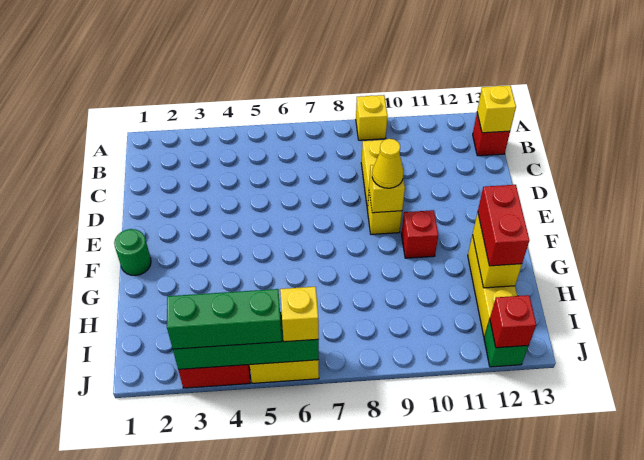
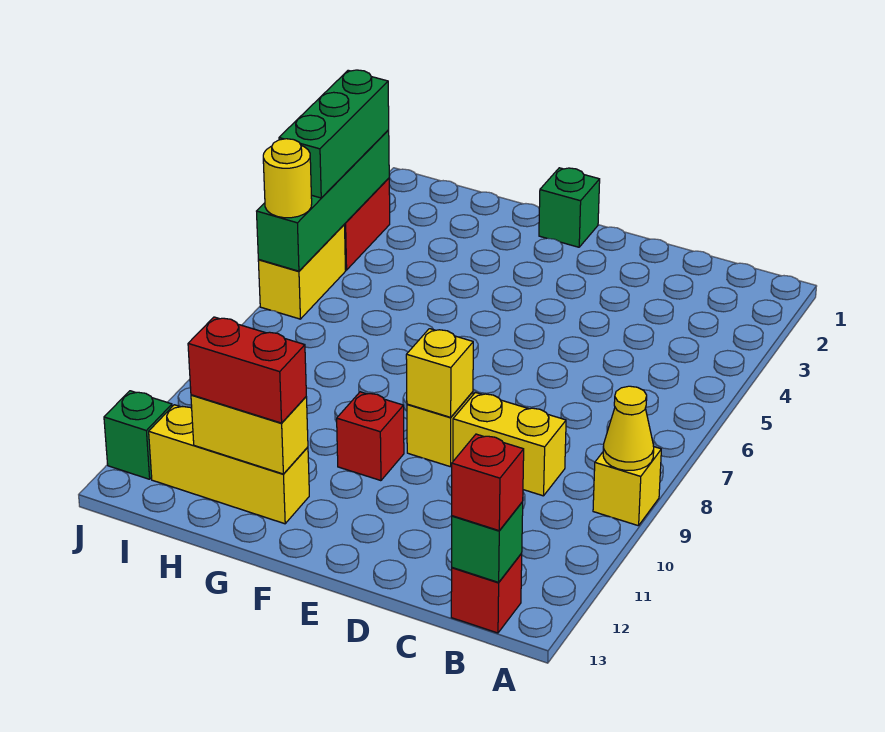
yellow 1x1 brick [477,85,516,133] -> green 1x1 brick [452,502,523,582]
yellow 1x1 cone [372,139,404,188] -> yellow 1x1 cone moved to [603,386,654,470]
green 1x1 round brick [114,229,151,276] -> green 1x1 brick [539,168,600,247]
yellow 1x1 brick [280,287,319,342] -> yellow 1x1 round brick [263,139,312,218]
red 1x1 brick [490,295,536,348] -> red 1x1 brick moved to [452,434,524,531]

